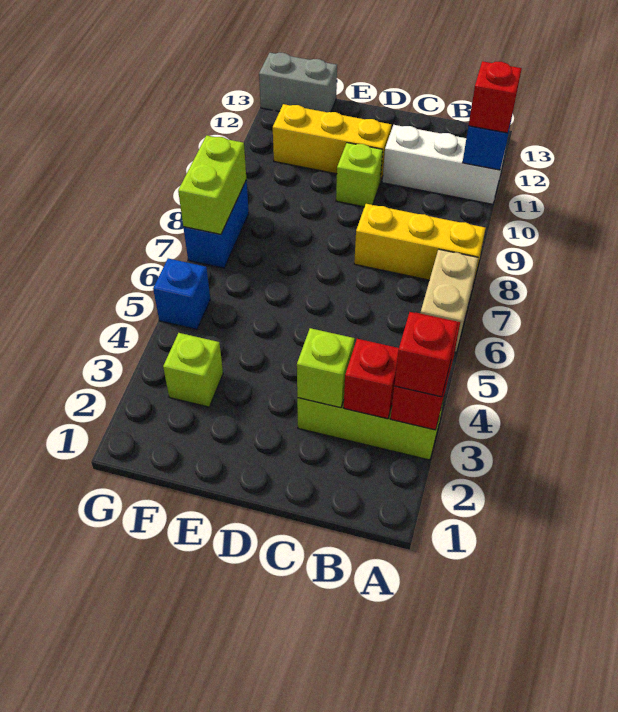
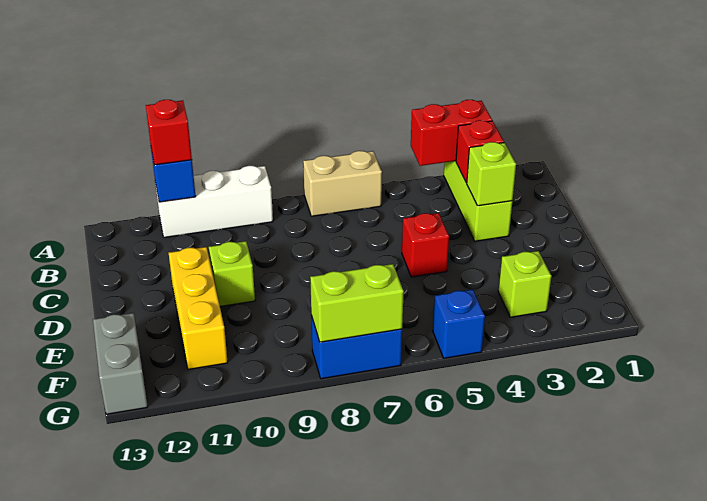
red 1x1 brick [394,312,458,397] -> red 1x1 brick moved to [402,213,449,277]
yellow 1x3 brick [354,204,486,283] -> none
white 1x3 brick [382,125,505,204] -> white 1x3 brick turned to [156,166,273,238]

